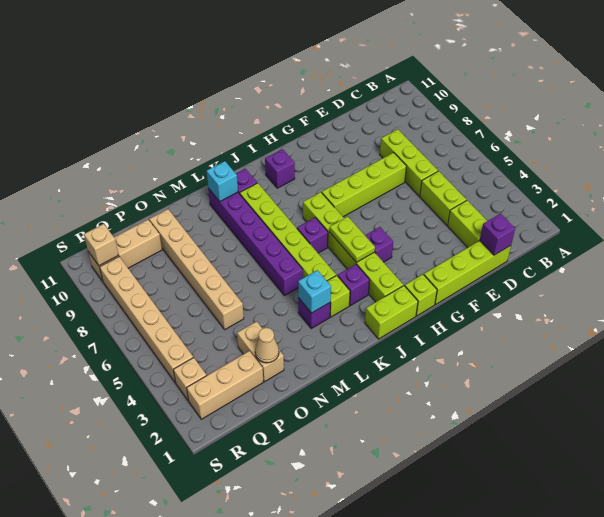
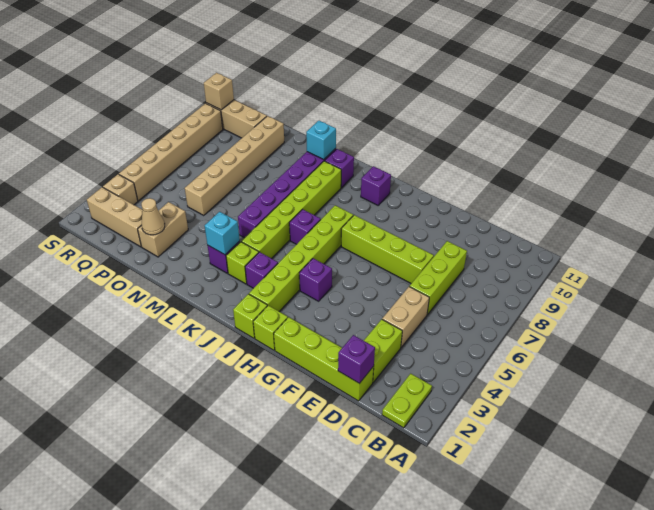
lime 1x2 brick [420,171,466,225] -> tan 1x2 brick [382,287,429,347]
lime 1x2 brick [365,286,418,339] -> lime 1x1 brick [233,294,267,338]
lime 1x2 plate [330,217,375,262] -> lime 1x2 plate moved to [382,374,432,428]

